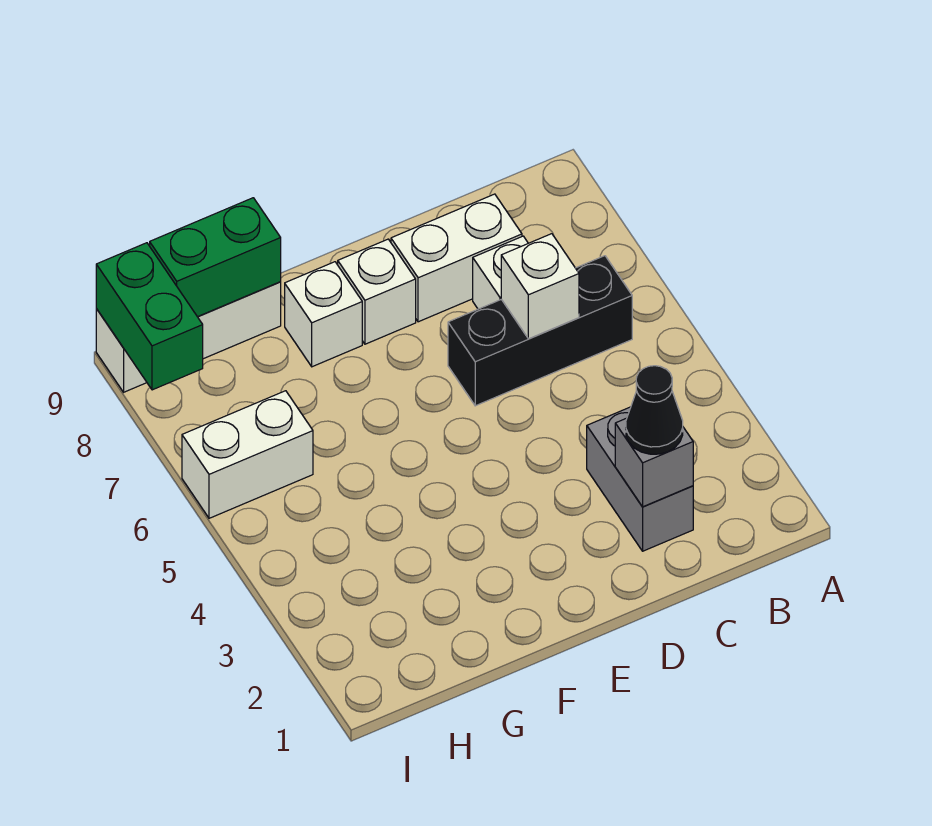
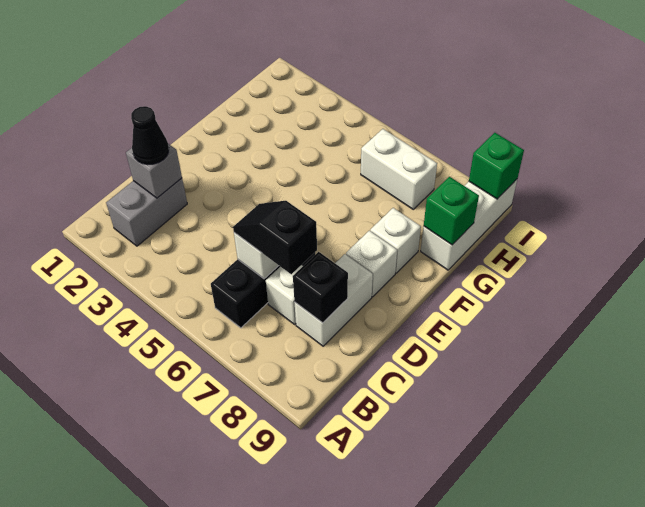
grey 1x2 brick [587,407,693,551] -> grey 1x2 brick turned to [106,178,187,246]
none -> black 1x2 slope [233,201,317,274]
none -> black 1x1 brick [293,252,348,323]
green 1x2 brick [150,198,281,317] -> green 1x1 brick [424,177,479,245]
white 1x2 brick [182,391,313,518] -> white 1x2 brick turned to [361,129,437,209]
green 1x2 brick [96,243,203,390] -> green 1x1 brick [469,133,524,199]

